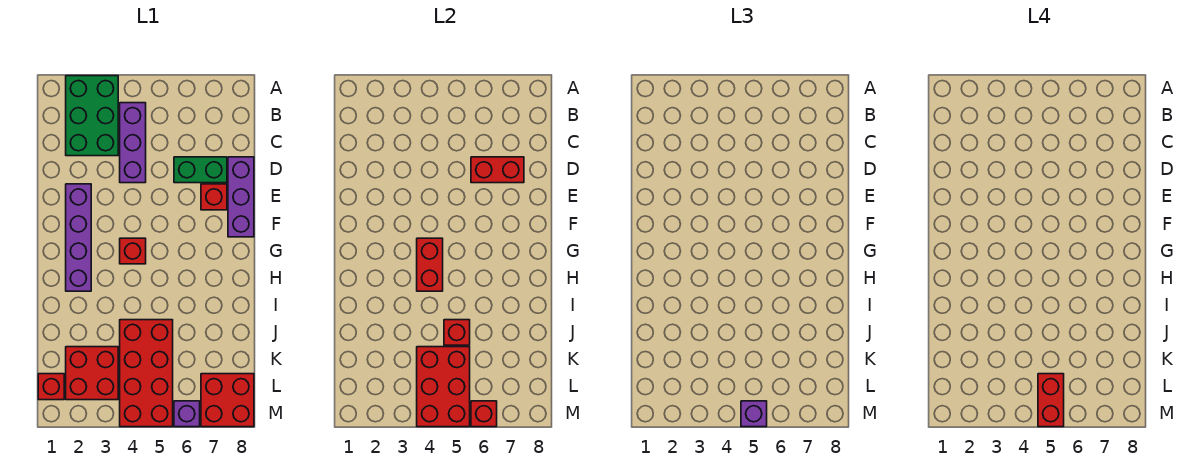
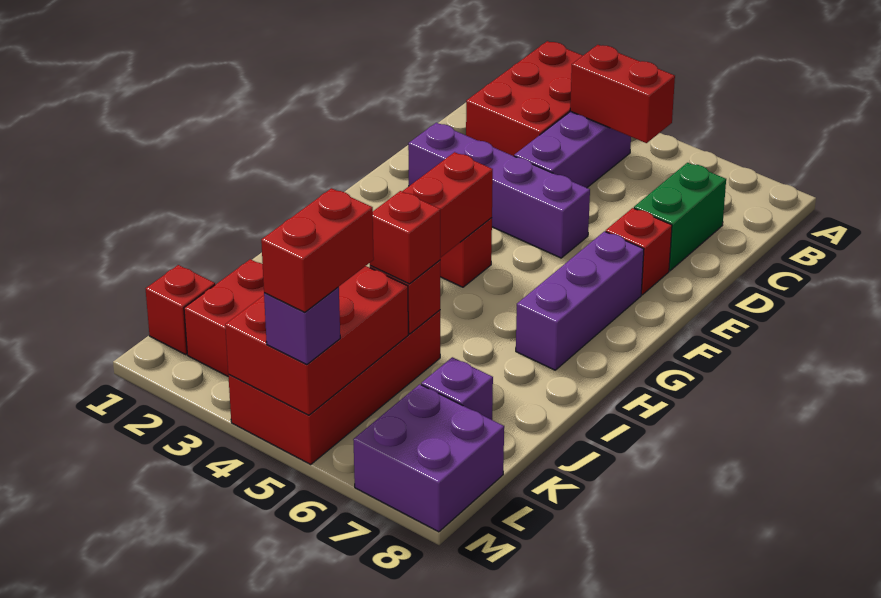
green 2x3 brick [66,76,118,156] -> red 2x3 brick [466,41,583,156]
green 1x2 brick [174,157,227,183] -> green 1x2 brick turned to [634,163,726,271]
red 1x2 brick [471,157,524,183] -> red 1x2 brick moved to [570,45,675,143]
purple 1x3 brick [228,157,254,237] -> purple 1x3 brick moved to [516,231,644,370]
purple 1x4 brick [66,184,91,291] -> purple 1x4 brick turned to [408,123,590,258]
red 2x2 brick [201,374,254,427] -> purple 2x2 brick [353,384,504,532]
purple 1x1 brick [174,401,200,427] -> purple 1x1 brick moved to [421,357,493,420]
red 1x1 brick [471,401,497,427] -> red 1x1 brick moved to [370,191,440,284]

